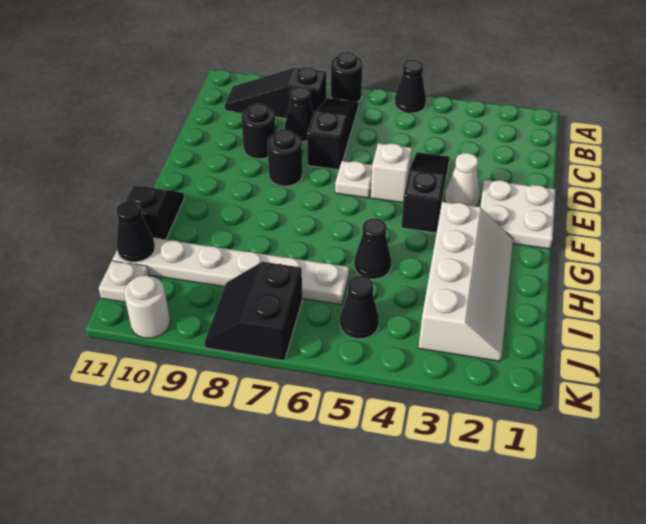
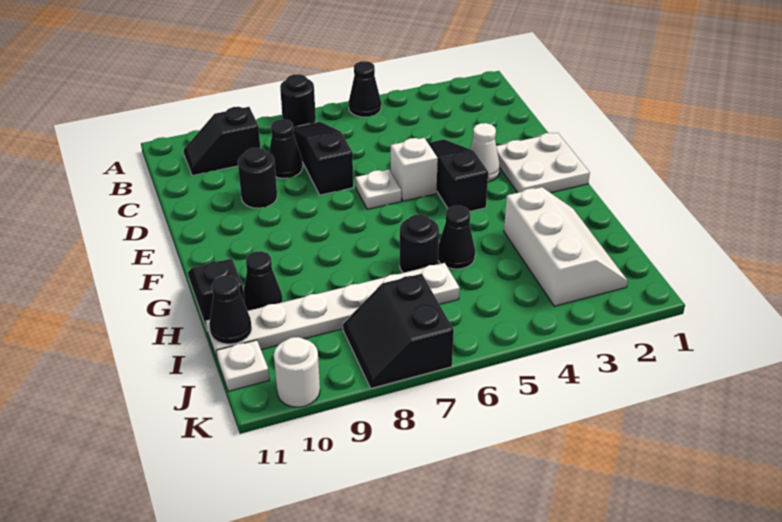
black 1x3 slope [225,67,326,118] -> black 1x2 slope [184,107,260,176]
black 1x1 round brick [267,130,302,186] -> black 1x1 round brick moved to [400,214,439,273]
white 2x4 slope [419,202,513,361] -> white 2x3 slope [504,187,628,306]
black 1x1 cone [340,276,379,339] -> black 1x1 cone moved to [243,251,283,311]

